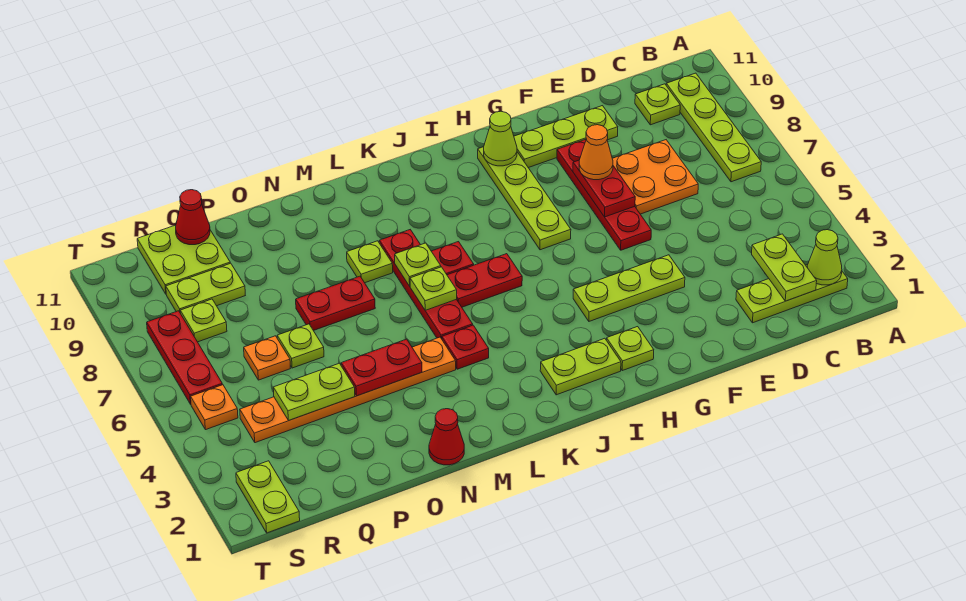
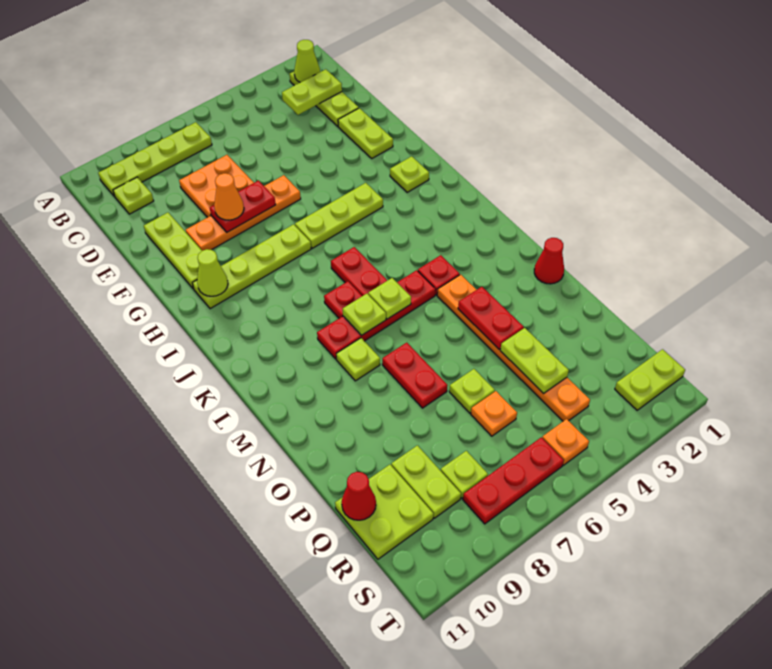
lime 1x3 plate [573,255,685,321] -> lime 1x3 plate turned to [295,183,383,248]
red 1x4 plate [557,139,651,250] -> orange 1x4 plate [186,175,301,251]
lime 1x2 plate [540,338,621,395] -> lime 1x2 plate moved to [338,108,393,158]

